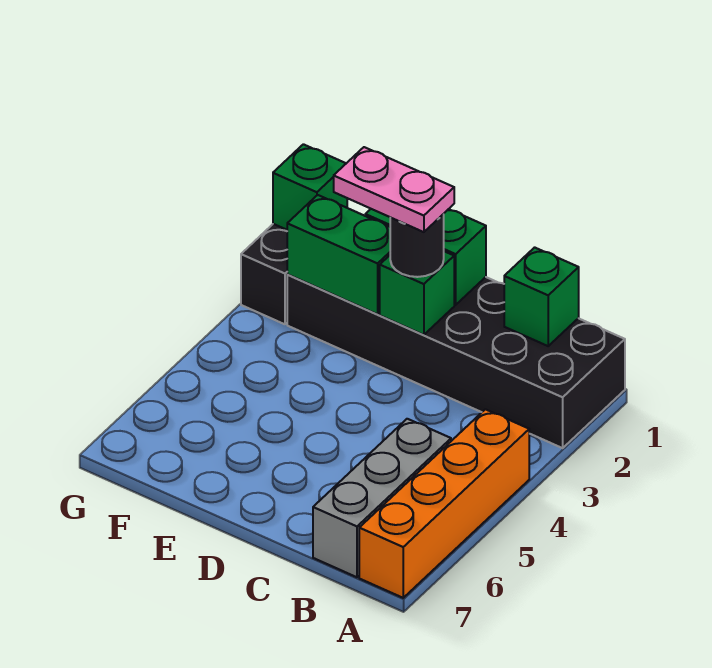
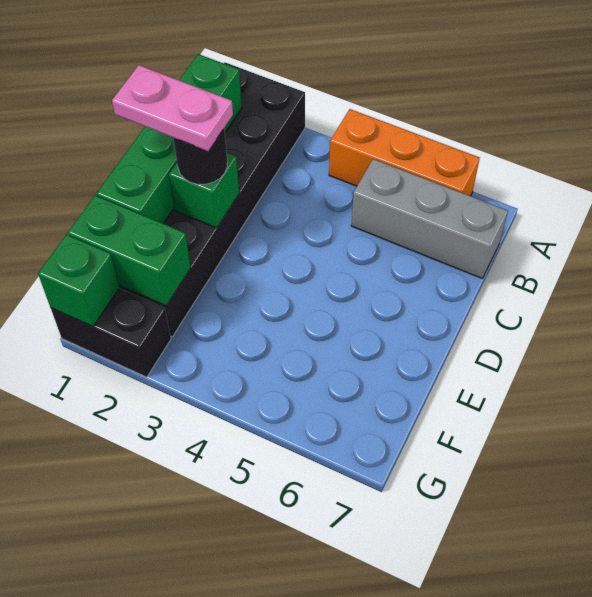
orange 1x4 brick [359,409,529,598] -> orange 1x3 brick [329,109,480,196]
pink 1x2 plate [334,147,454,232] -> pink 1x2 plate turned to [112,65,233,151]
green 1x2 brick [287,195,390,314] -> green 1x2 brick turned to [68,195,191,306]

